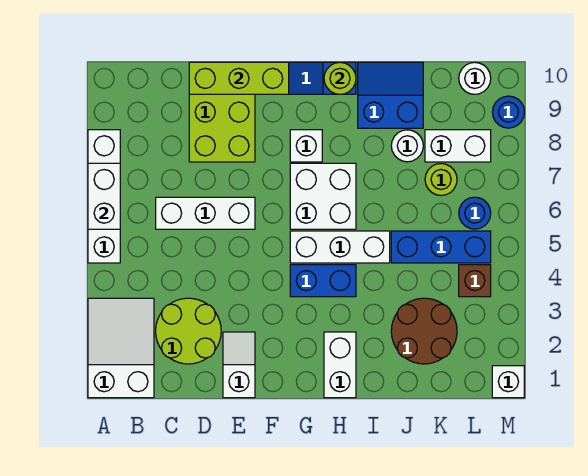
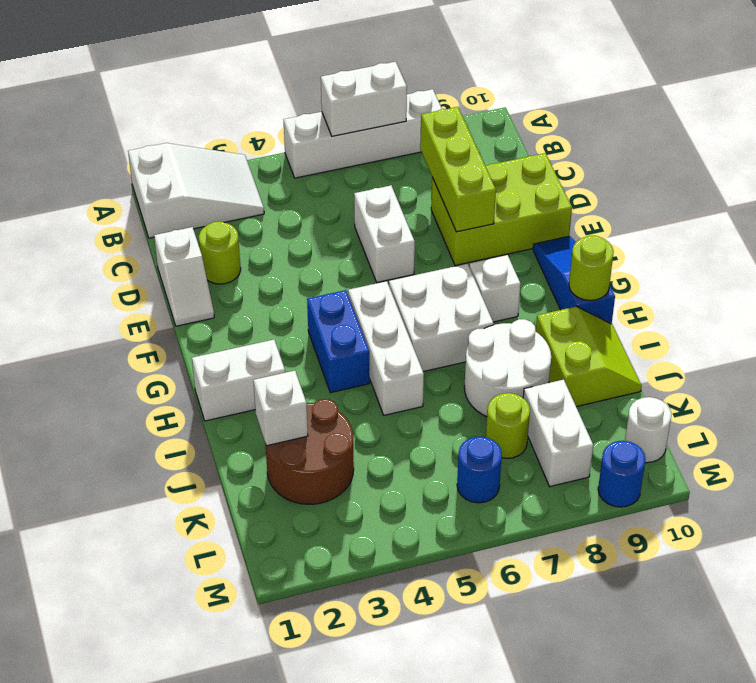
lime 2x2 round brick [156,298,221,364] -> lime 1x1 round brick [199,221,241,284]
white 1x3 brick [156,197,255,229] -> white 1x2 brick [354,186,415,282]
lime 1x3 brick [189,62,289,94] -> lime 1x3 brick moved to [420,107,496,232]
white 1x2 slope [223,332,255,398] -> white 1x2 slope turned to [154,227,214,326]
blue 2x2 slope [358,62,423,128] -> lime 2x2 slope [536,306,642,407]
blue 1x3 brick [391,231,491,263] -> none
white 1x1 round brick [391,130,423,162] -> white 2x2 round brick [464,319,551,417]
brown 1x1 brick [459,265,491,297] -> none
white 1x1 brick [492,366,524,398] -> white 1x1 brick moved to [253,371,308,446]

